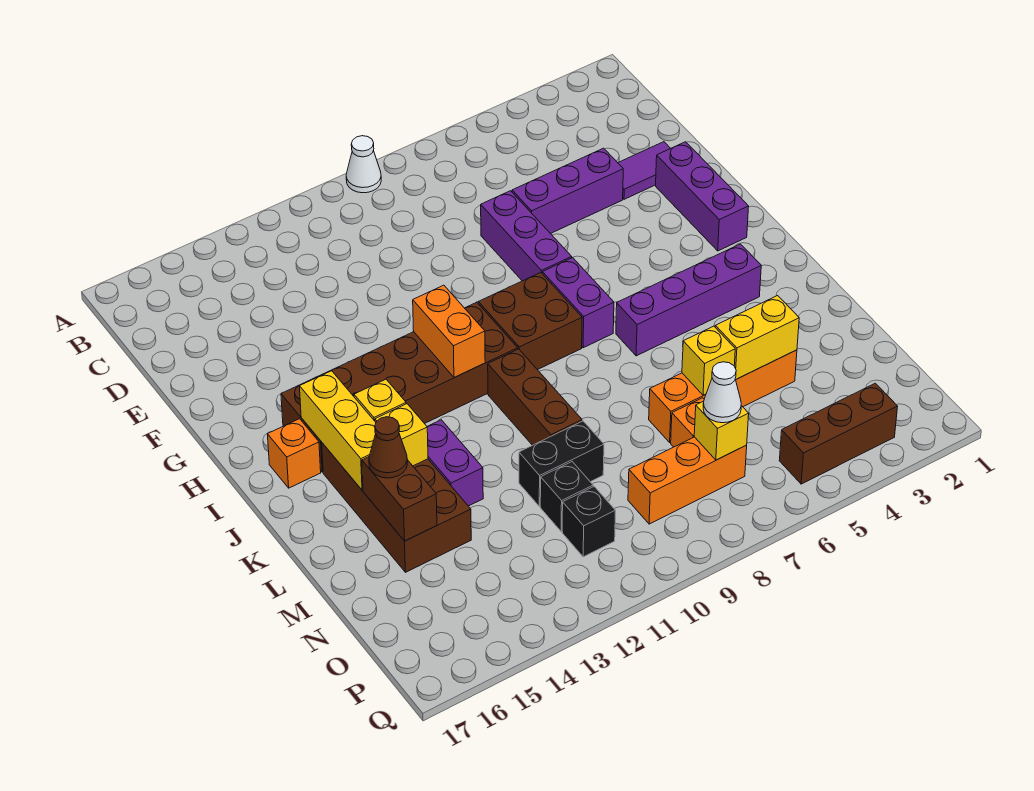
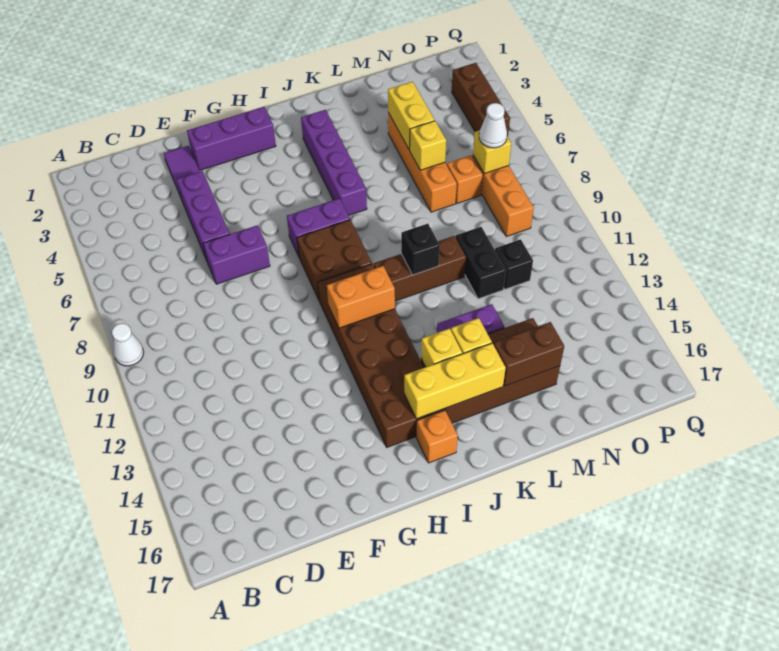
purple 1x3 brick [481,191,572,281] -> purple 1x2 brick [203,225,270,284]
brown 1x1 cone [369,417,407,478] -> none
black 1x1 brick [562,487,616,557] -> black 1x1 brick moved to [401,224,440,275]

